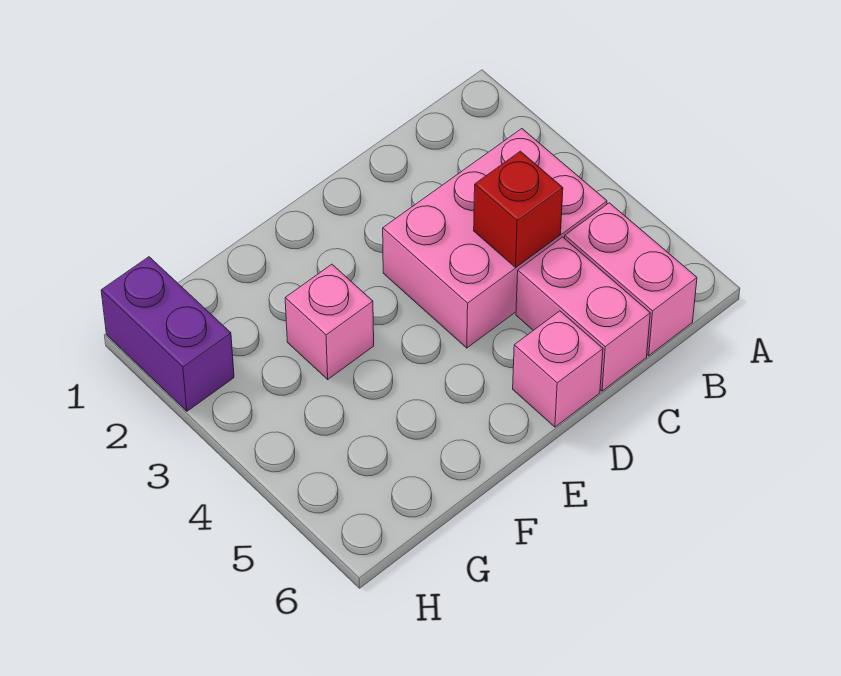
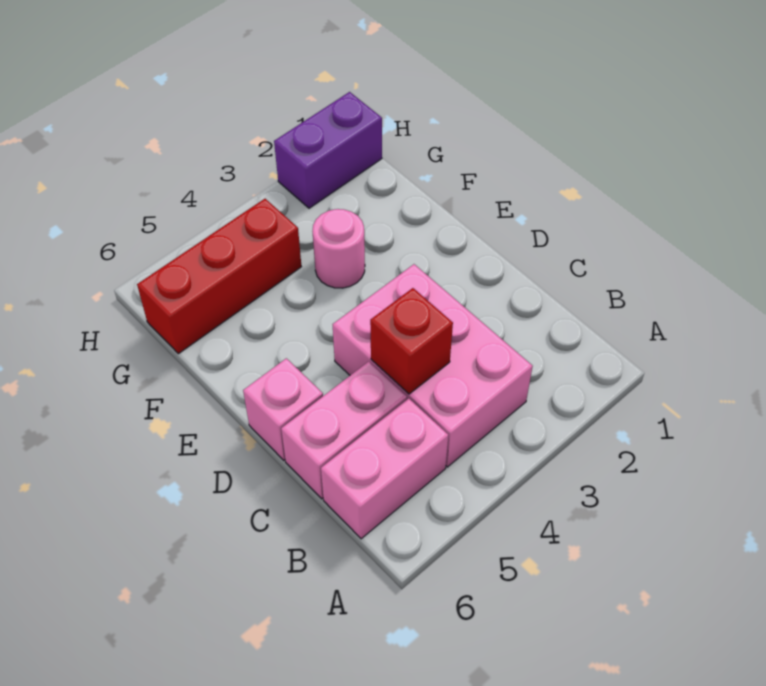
pink 1x1 brick [285,264,374,379] -> pink 1x1 round brick [312,209,365,288]
none -> red 1x3 brick [137,199,301,354]

